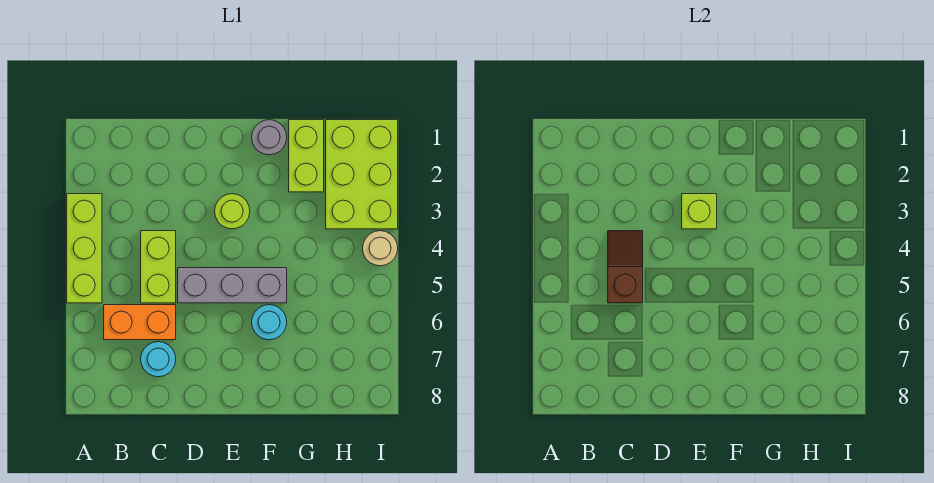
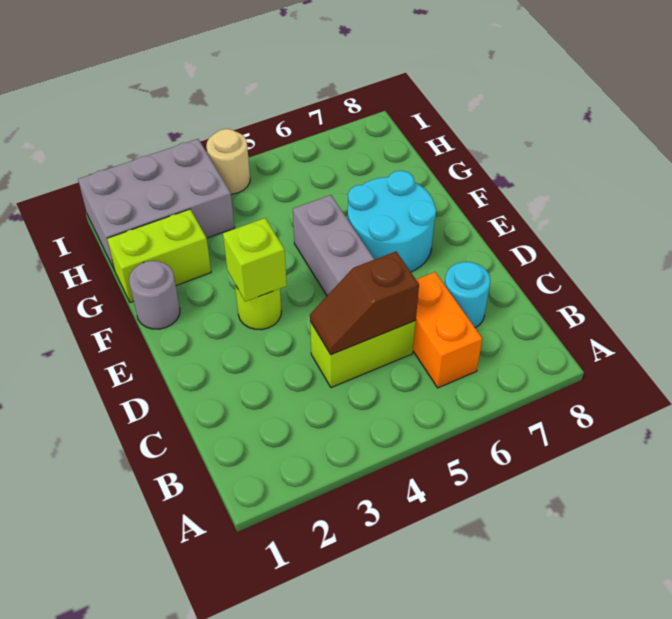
lime 1x3 brick [67,194,102,303] -> none
cyan 1x1 round brick [252,305,287,340] -> cyan 2x2 round brick [348,171,436,272]
lime 2x3 brick [326,120,398,229] -> grey 2x3 brick [78,139,235,271]

